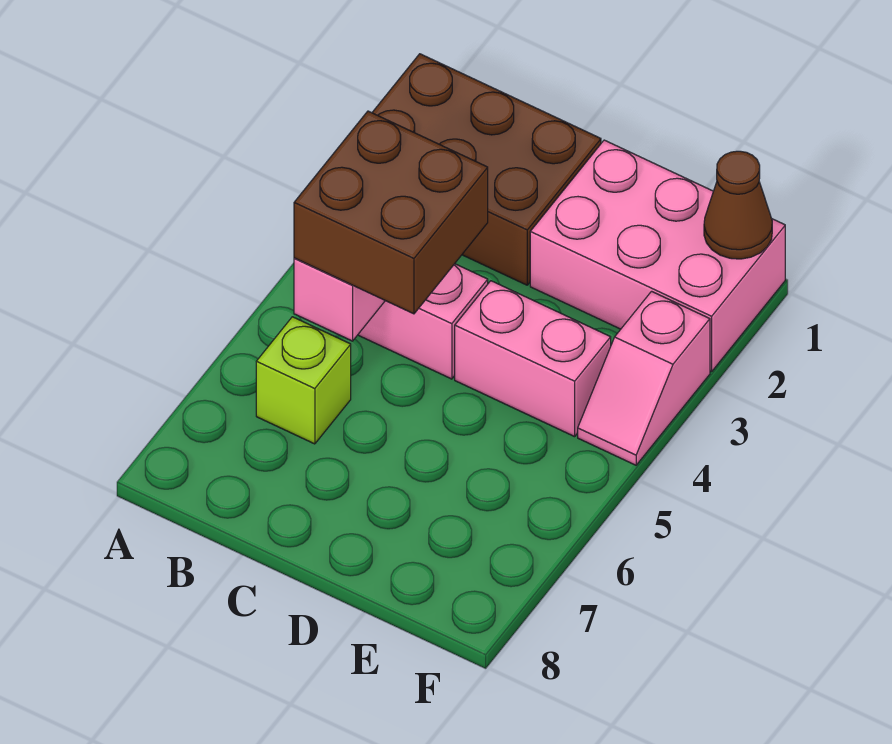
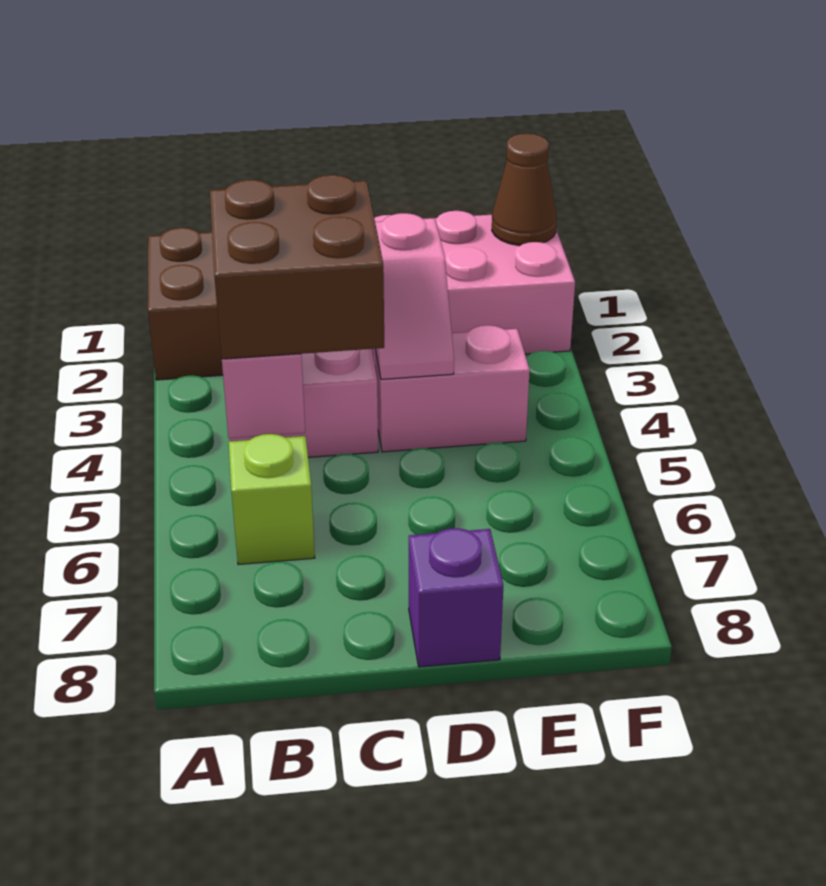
none -> purple 1x1 brick [409,528,503,667]
pink 1x2 slope [578,291,710,465] -> pink 1x2 slope moved to [375,213,454,379]

